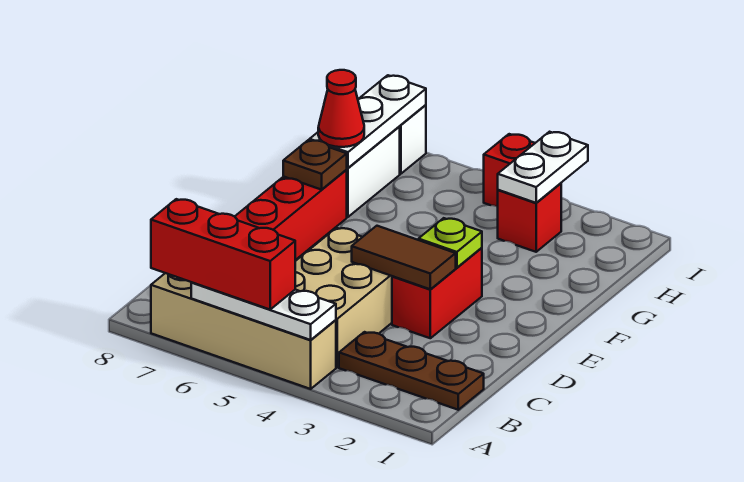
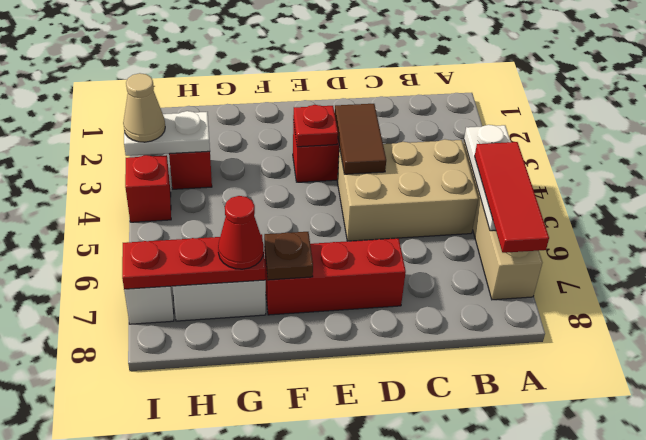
red 1x3 brick [151,199,295,309] -> red 1x3 tile [475,142,549,253]
brown 1x3 plate [339,332,484,410] -> none
lime 1x1 plate [418,218,482,268] -> red 1x1 plate [293,105,338,147]
white 1x3 plate [310,75,426,168] -> red 1x3 plate [122,234,266,289]
none -> tan 1x1 cone [123,73,165,142]

